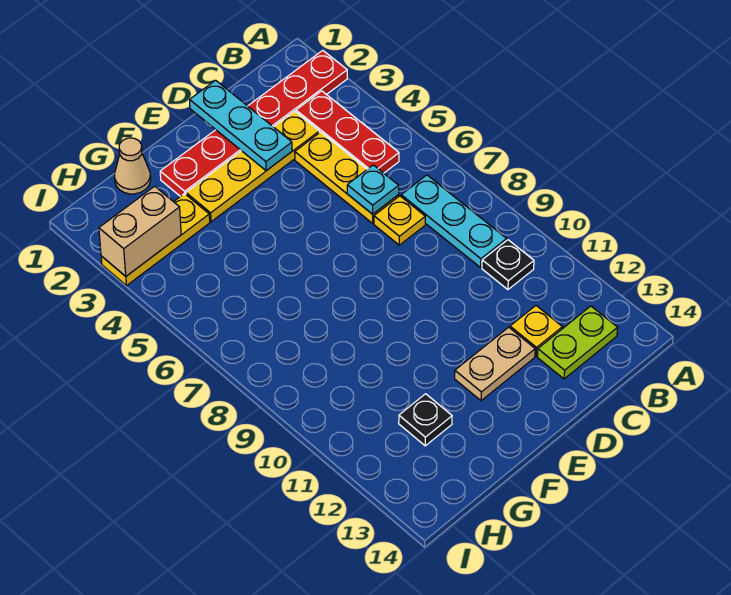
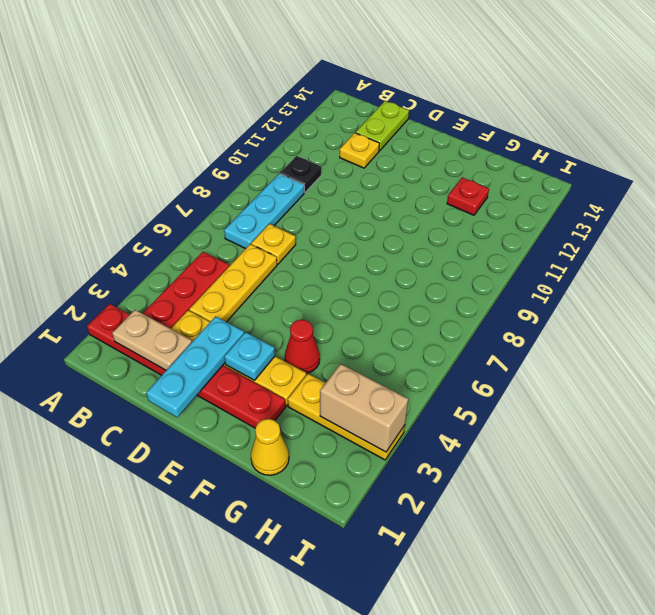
lime 1x2 plate [537,306,618,379] -> lime 1x2 plate turned to [356,101,409,151]
cyan 1x1 plate [347,165,399,214] -> cyan 1x1 plate moved to [224,332,275,380]
tan 1x2 plate [455,327,535,401] -> tan 1x2 plate moved to [112,310,192,370]
none -> red 1x1 cone [285,320,320,373]
tan 1x1 cone [114,138,151,194] -> yellow 1x1 cone [251,419,289,475]
black 1x1 plate [399,394,452,446] -> red 1x1 plate [447,177,489,215]

